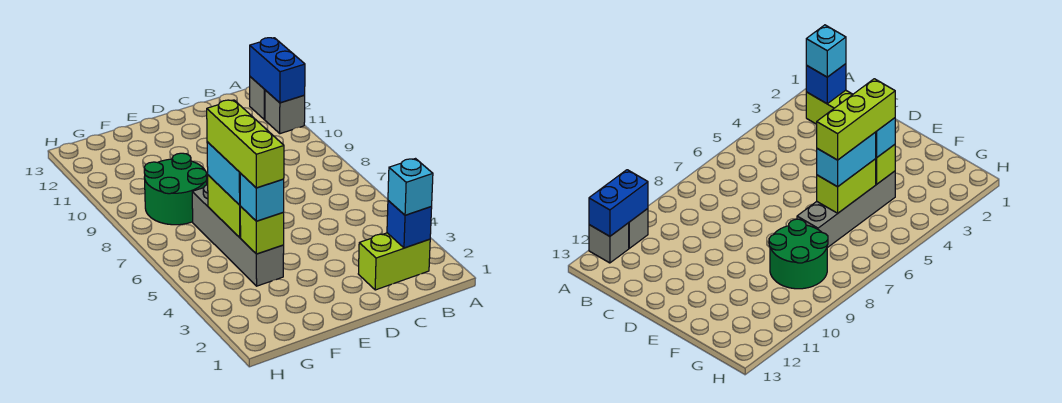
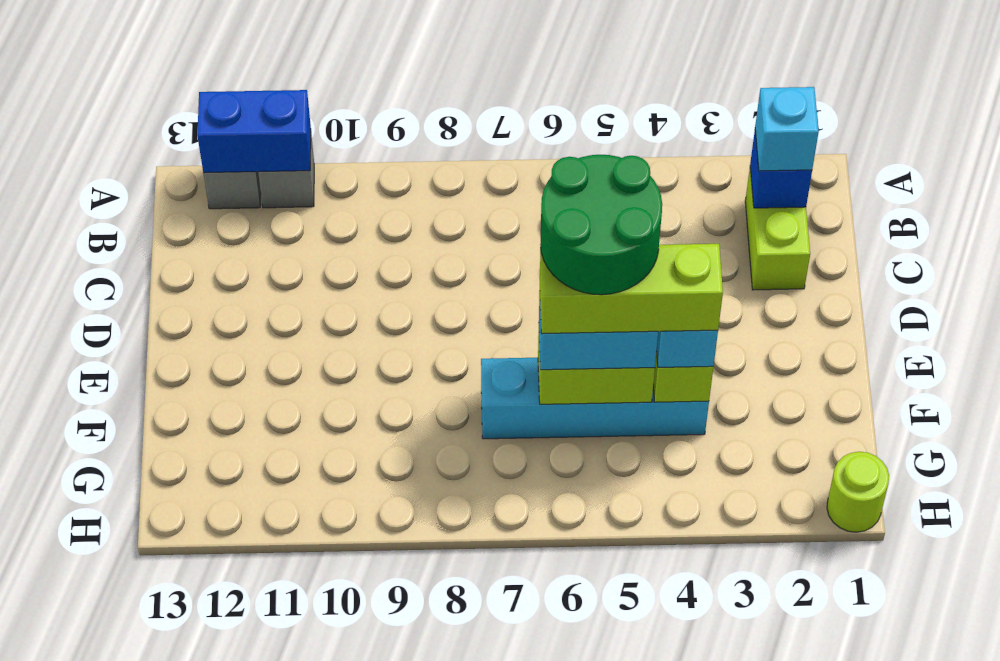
grey 1x4 brick [192,185,284,286] -> cyan 1x4 brick [481,358,709,439]
green 2x2 round brick [144,153,207,225] -> green 2x2 round brick moved to [540,155,662,295]
none -> lime 1x1 round brick [827,452,889,532]

